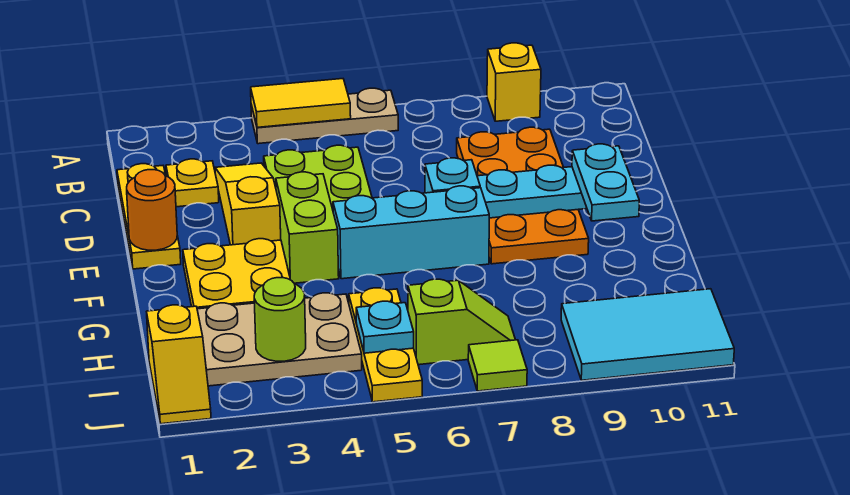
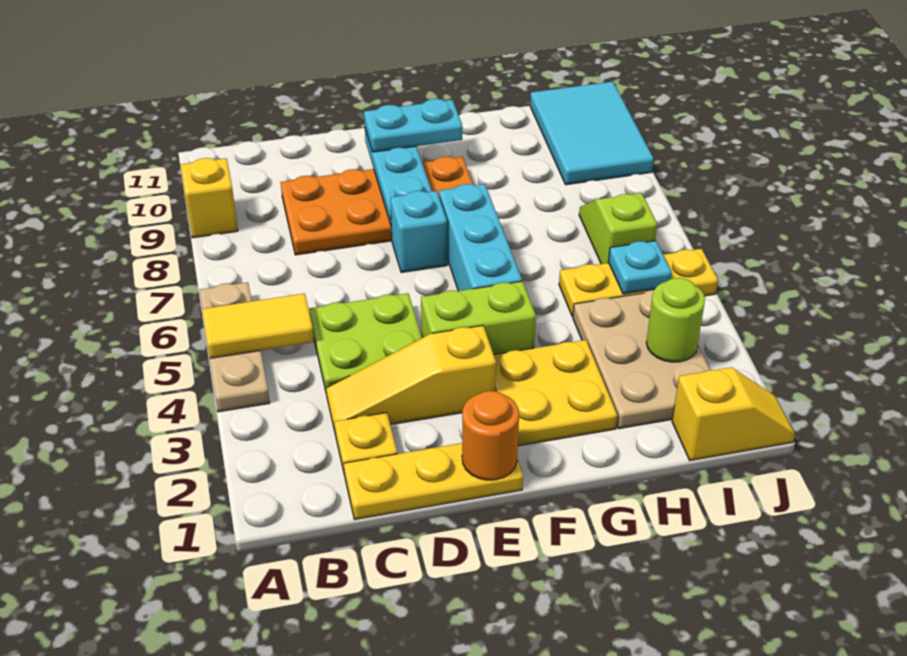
yellow 1x2 tile [251,79,351,127] -> yellow 1x2 tile turned to [202,293,314,358]
lime 1x1 tile [468,340,527,391] -> none

